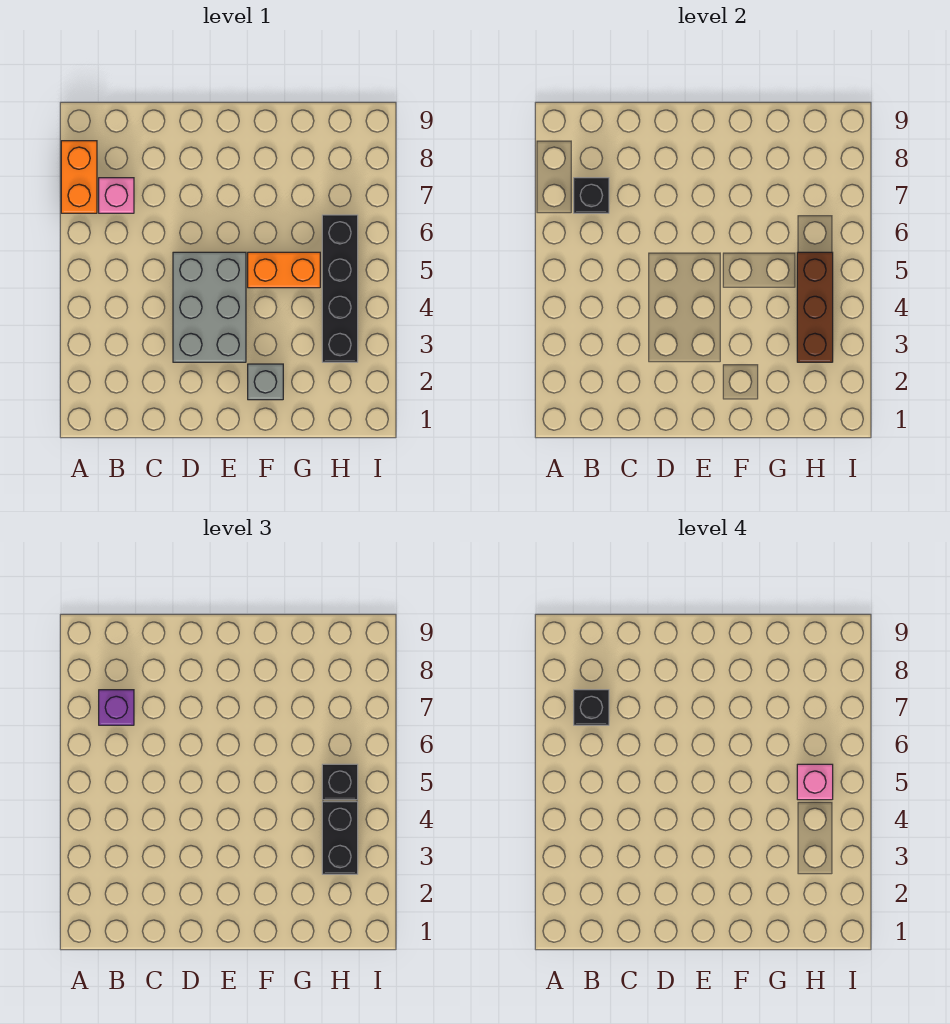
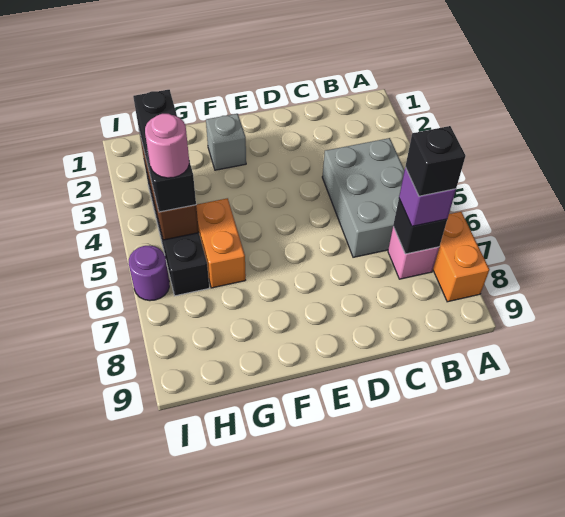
grey 2x3 brick [173,252,246,362] -> grey 2x3 brick moved to [322,138,405,257]
orange 1x2 brick [248,252,320,288] -> orange 1x2 brick turned to [196,198,246,288]
pink 1x1 brick [797,764,833,800] -> pink 1x1 round brick [145,114,189,178]
none -> purple 1x1 round brick [129,245,169,301]

